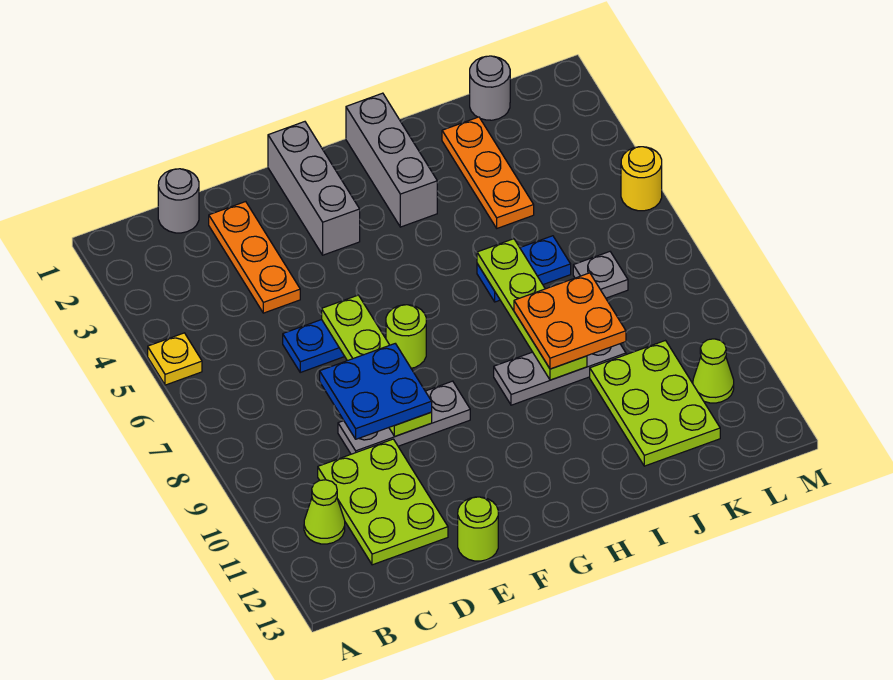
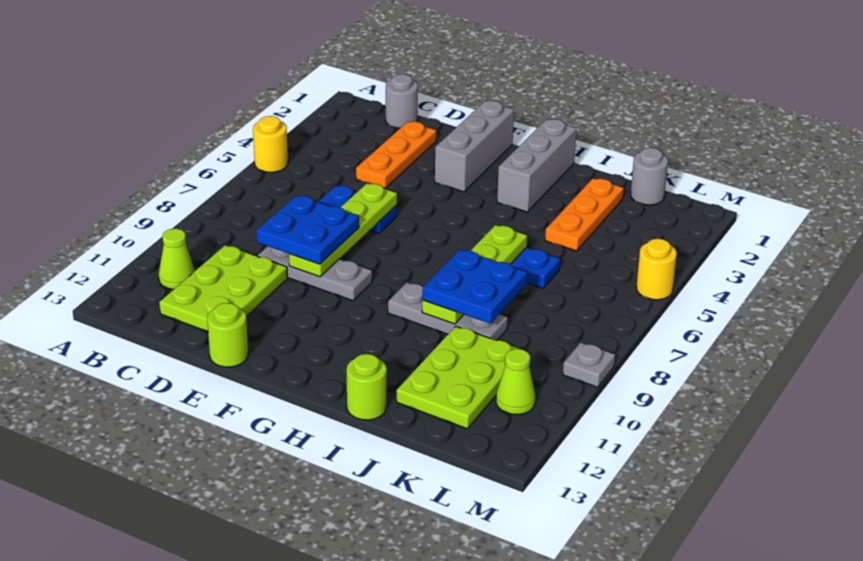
yellow 1x1 plate [148,333,202,385] -> yellow 1x1 round brick [253,116,288,172]
lime 1x1 round brick [386,305,426,368] -> lime 1x1 round brick moved to [347,354,387,420]
orange 2x2 plate [514,273,626,369] -> blue 2x2 plate [422,250,527,324]
grey 1x1 plate [573,252,628,298] -> grey 1x1 plate moved to [563,342,615,387]

